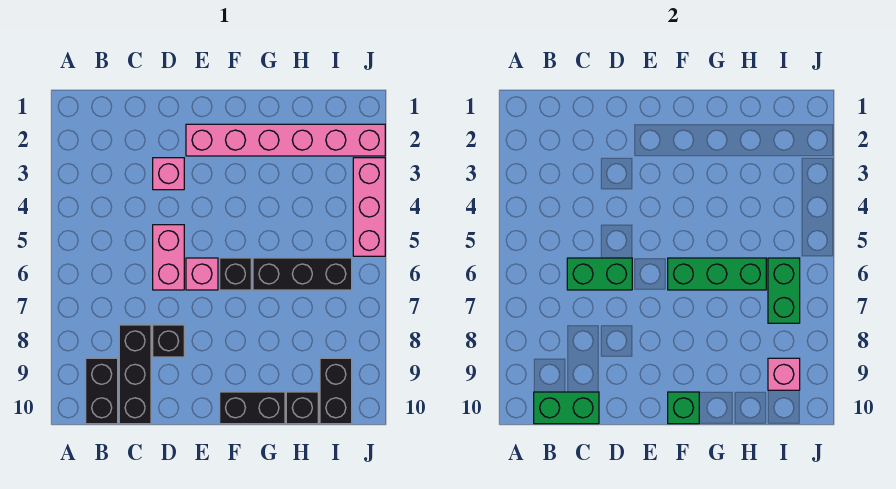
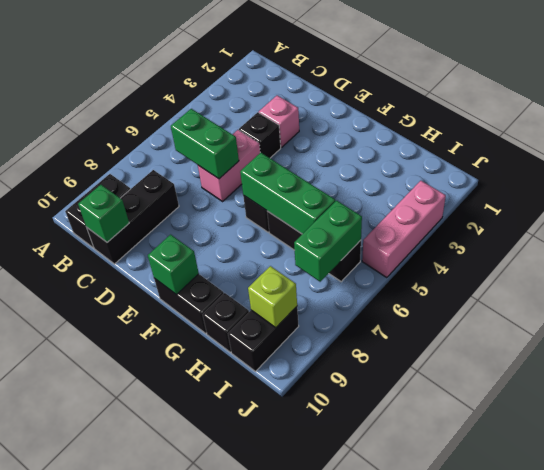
green 1x2 brick [534,392,599,424] -> green 1x1 brick [78,185,129,242]
black 1x1 brick [153,325,184,357] -> black 1x1 brick moved to [239,112,281,158]
pink 1x6 brick [186,124,385,156] -> none
pink 1x1 brick [186,258,218,290] -> none
pink 1x1 brick [768,358,800,390] -> lime 1x1 brick [248,266,297,328]

